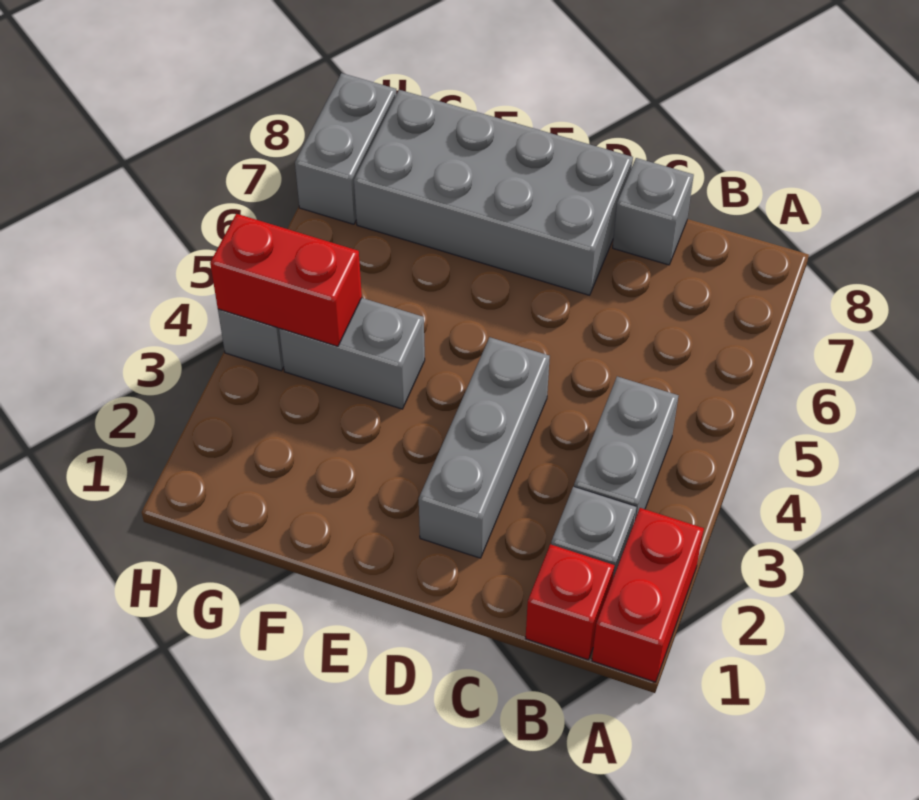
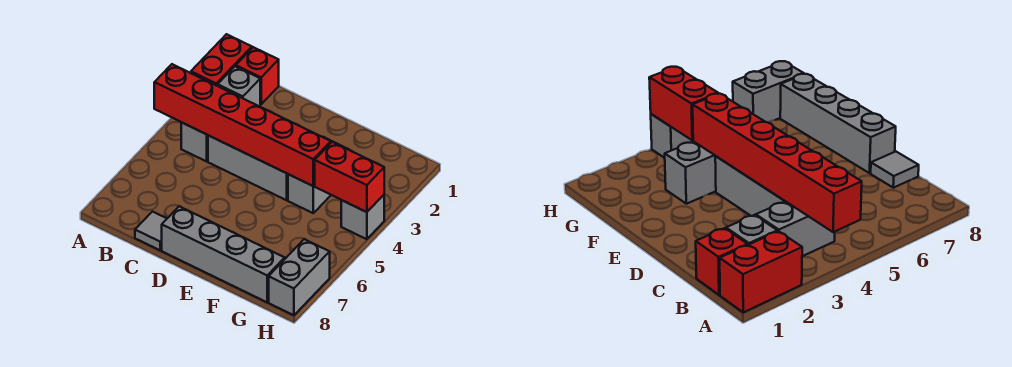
none -> red 1x6 brick [154,64,331,186]
grey 1x1 brick [613,158,694,265] -> grey 1x1 tile [135,212,167,250]
grey 1x3 brick [419,337,550,558] -> grey 1x3 brick turned to [208,135,288,200]
grey 2x4 brick [354,90,633,295] -> grey 1x4 brick [162,206,285,302]
grey 1x2 brick [279,298,425,409] -> grey 1x2 brick turned to [288,137,349,213]

